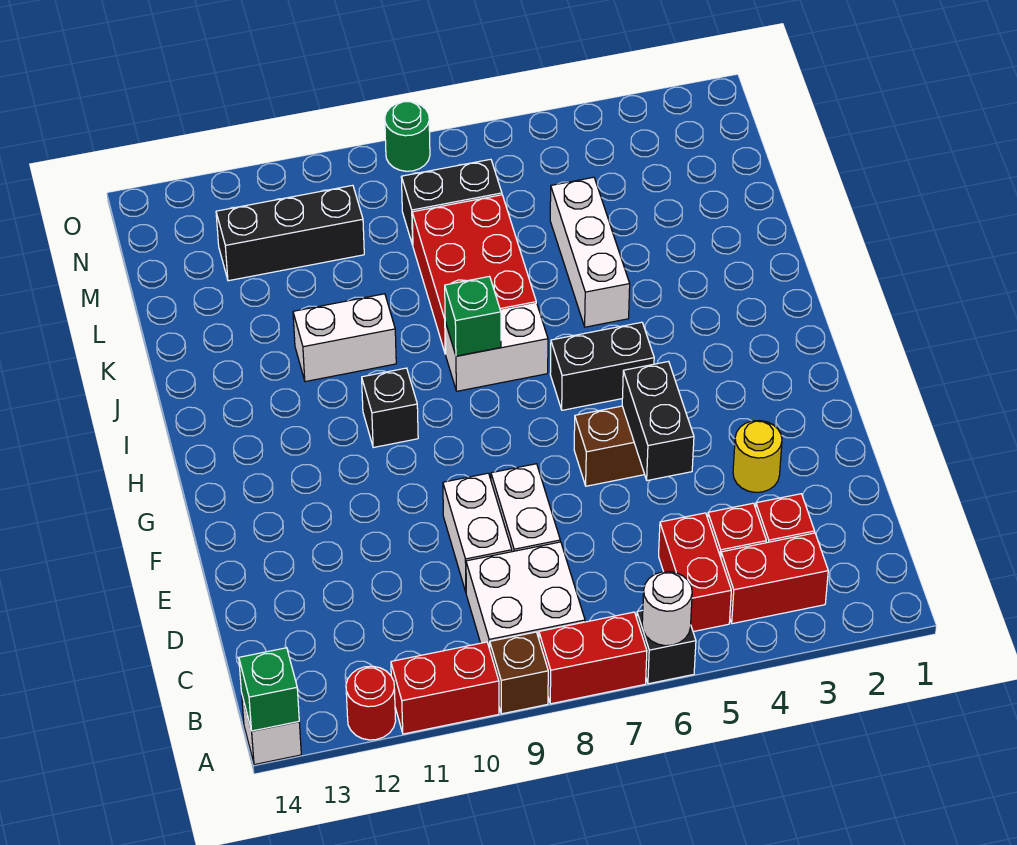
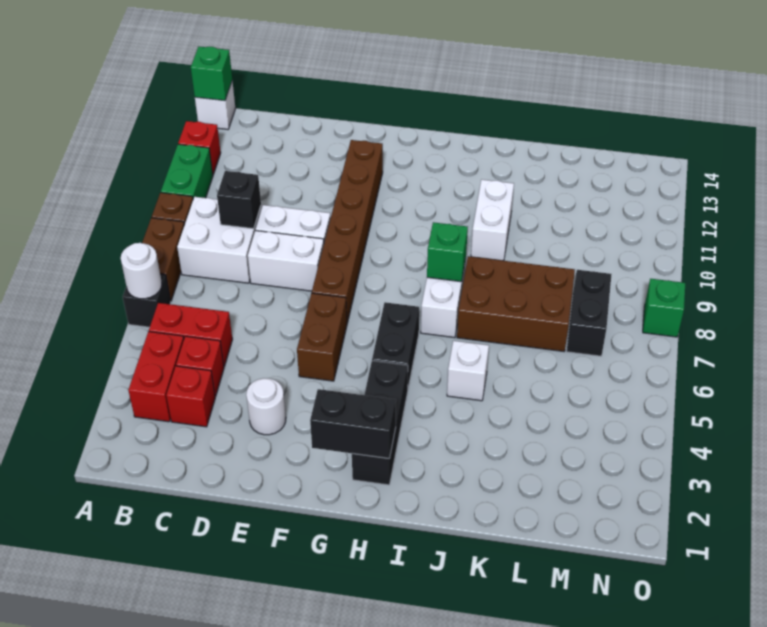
red 1x2 brick [539,612,647,704] -> brown 1x2 brick [142,218,184,301]
red 1x2 brick [391,642,499,734] -> green 1x2 brick [161,144,213,199]
red 1x1 round brick [346,666,396,740] -> red 1x1 brick [178,121,221,174]
yellow 1x1 round brick [733,420,782,492] -> white 1x1 round brick [246,378,286,435]
black 1x2 brick [622,361,694,481] -> black 1x2 brick moved to [310,389,396,459]
none -> brown 1x6 brick [312,140,383,323]
black 1x1 brick [362,368,418,448] -> black 1x1 brick moved to [217,171,261,229]
white 1x3 brick [550,177,630,327] -> white 1x1 brick [447,341,489,401]
red 2x3 brick [412,195,536,354] -> brown 2x3 brick [457,256,575,351]
black 1x3 brick [216,185,364,281] -> black 1x3 brick moved to [352,361,408,485]
green 1x1 round brick [385,102,430,171] -> green 1x1 brick [643,279,685,337]

